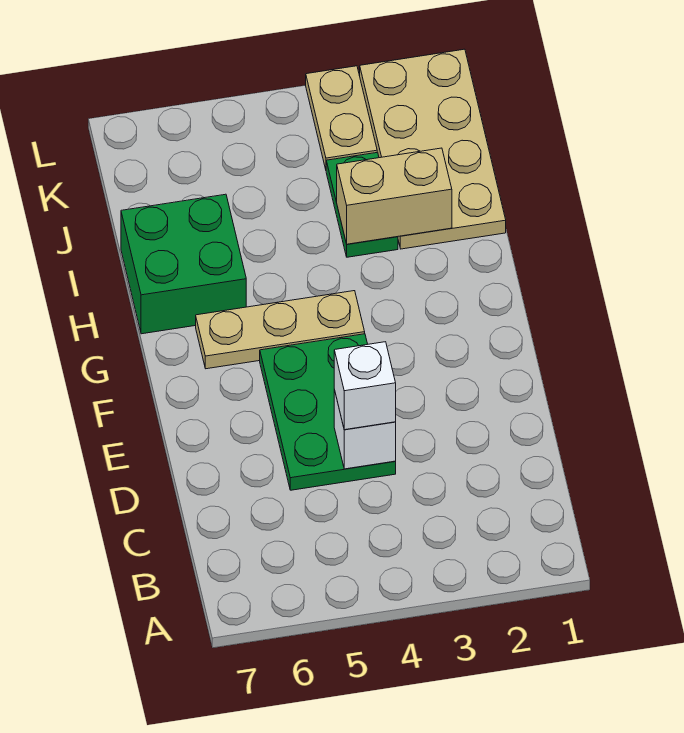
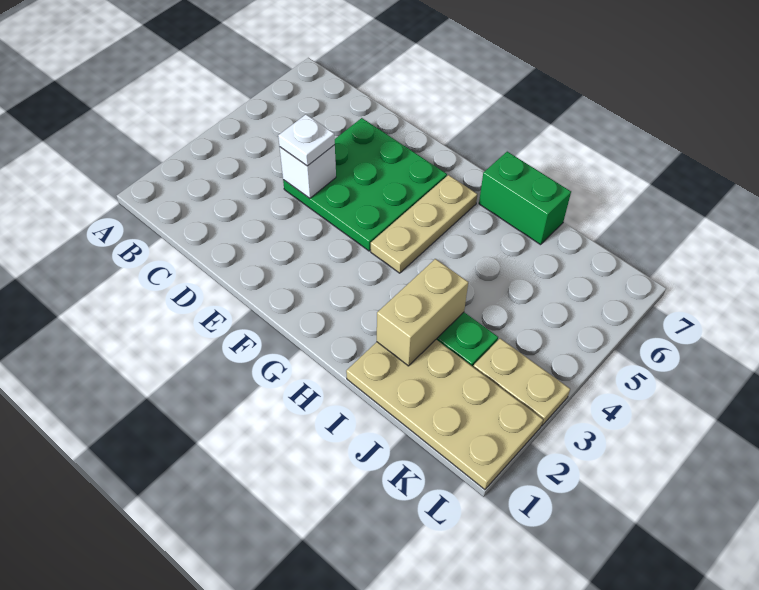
green 2x3 plate [260,334,396,490] -> green 3x3 plate [283,118,447,251]
white 1x1 brick [334,342,396,430] -> white 1x1 plate [278,115,335,166]
green 2x2 brick [121,194,246,334] -> green 1x2 brick [479,152,571,245]

